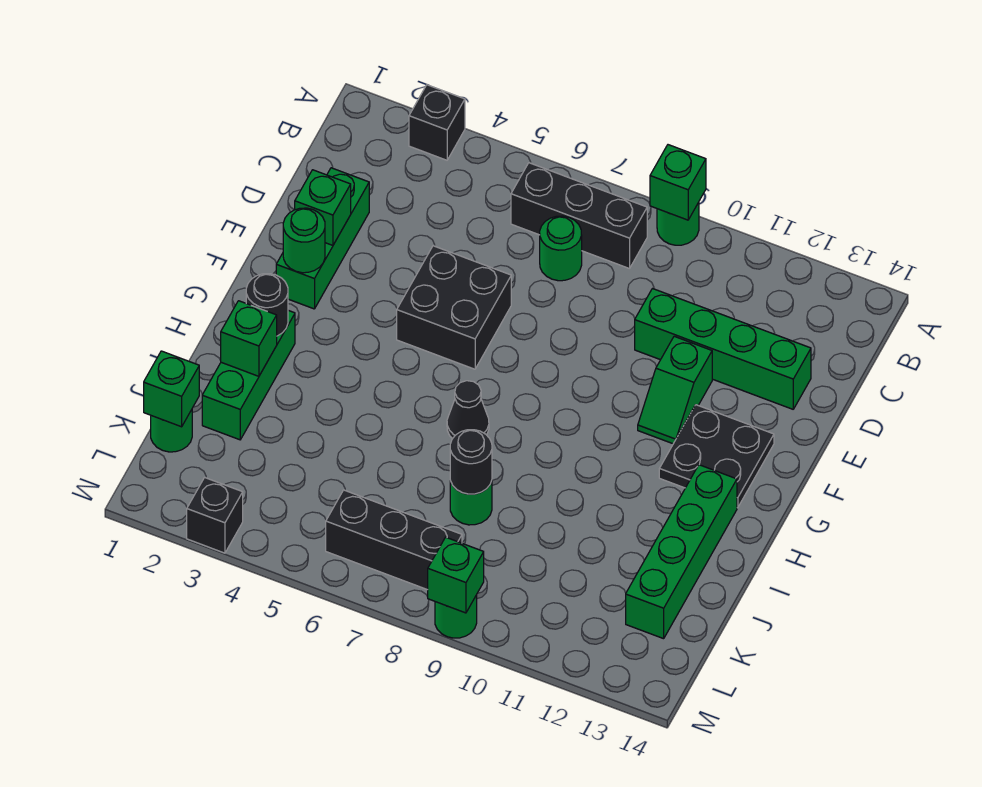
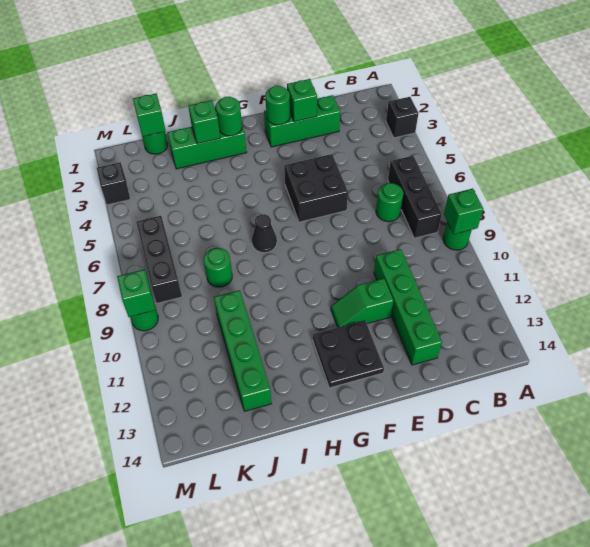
black 1x1 round brick [246,274,288,336] -> green 1x1 round brick [216,97,242,136]
green 1x4 brick [626,465,737,639] -> green 1x4 brick turned to [214,290,272,411]
black 1x1 round brick [450,430,492,494] -> none

